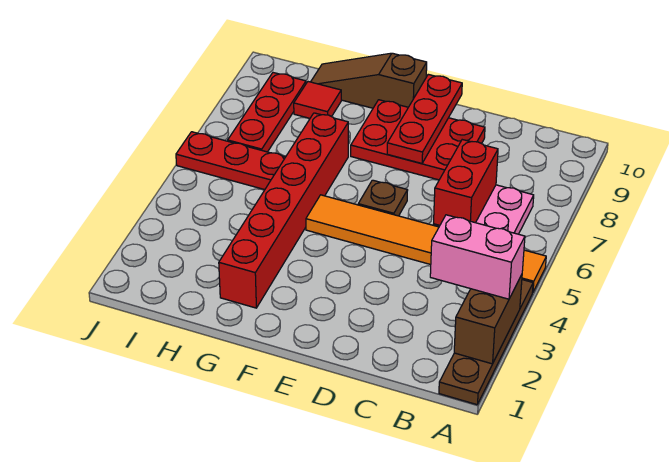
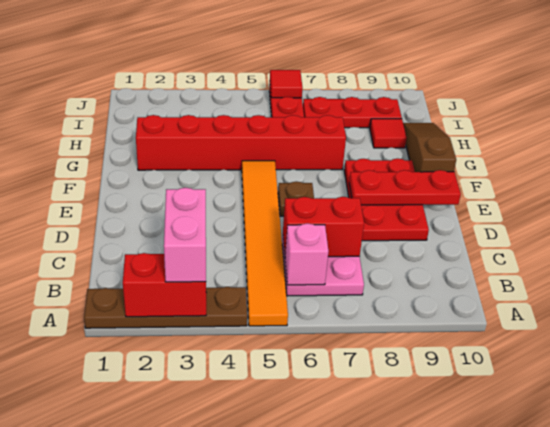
brown 1x2 brick [454,275,522,364] -> red 1x2 brick [123,253,206,317]
none -> pink 1x1 brick [285,223,328,285]
none -> red 1x1 tile [270,70,302,98]

